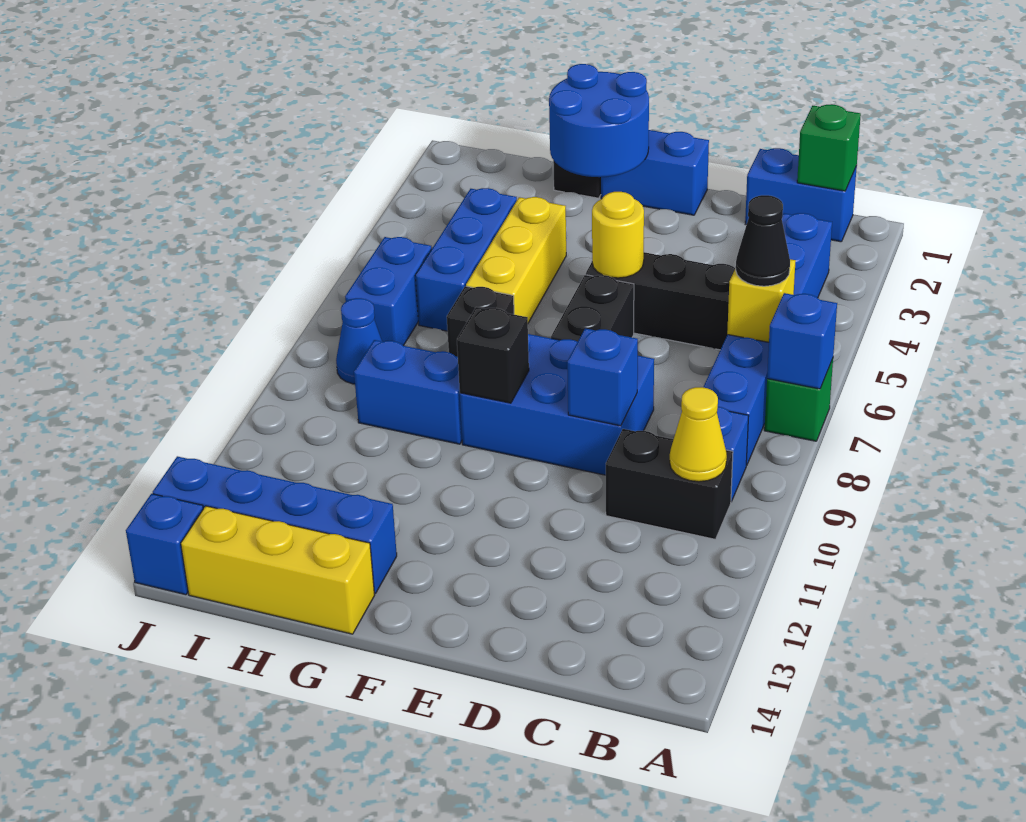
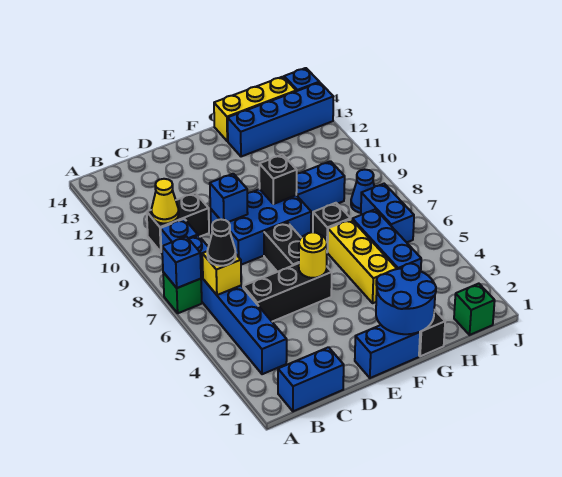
green 1x1 brick [797,104,861,191] -> green 1x1 brick moved to [454,284,495,335]

